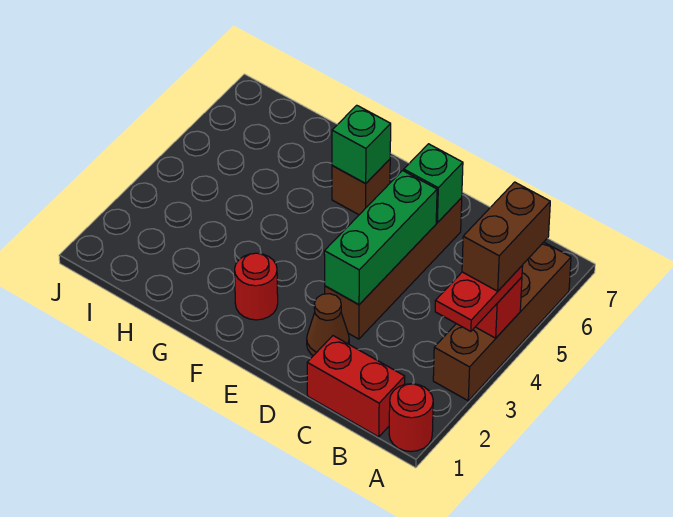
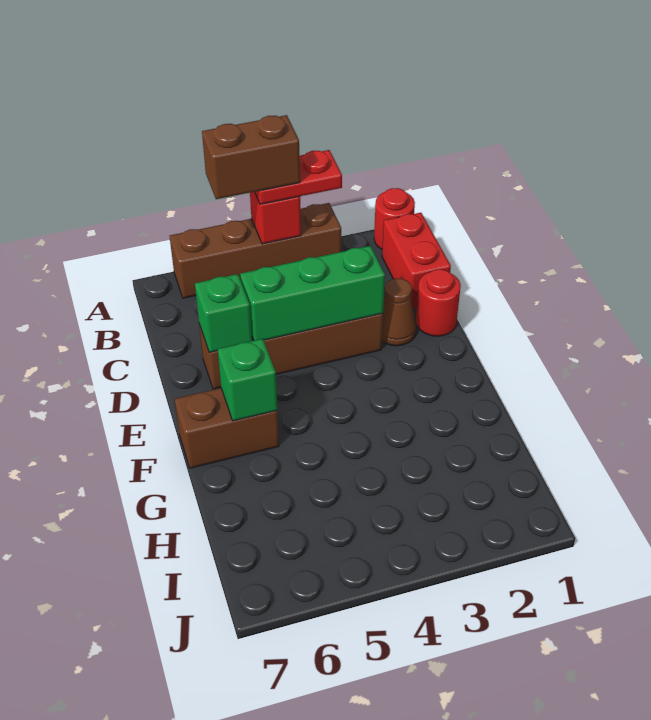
red 1x1 round brick [235,253,278,320] -> red 1x1 round brick moved to [416,269,461,336]
brown 1x1 brick [332,159,390,215] -> brown 1x2 brick [175,388,279,468]

